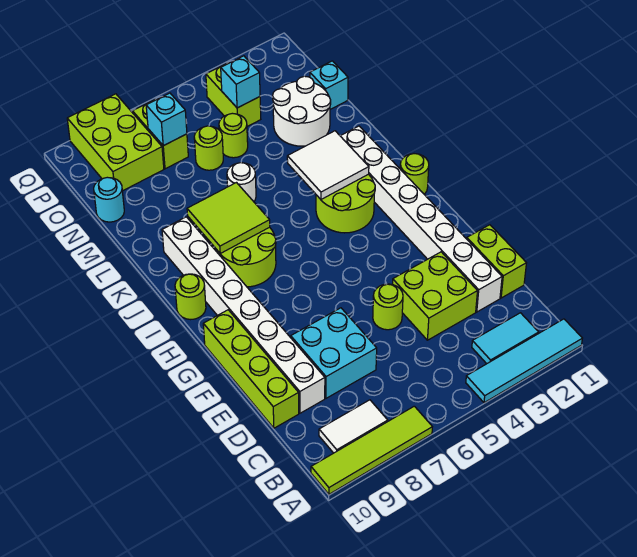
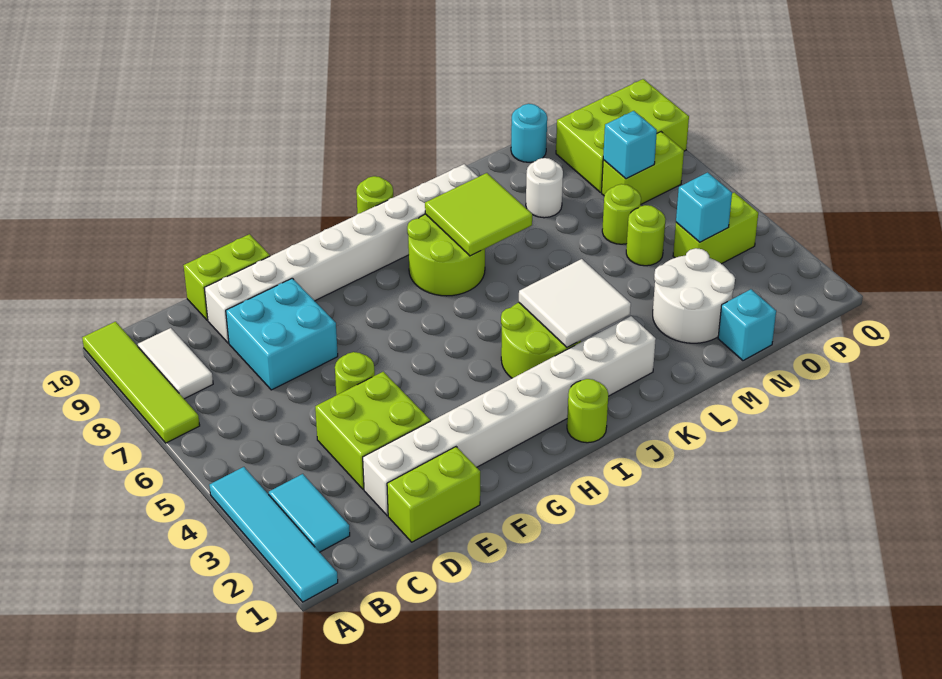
lime 1x4 brick [203,310,299,428] -> lime 1x2 brick [183,234,270,320]
white 1x1 round brick [227,163,256,202] -> white 1x1 round brick moved to [526,158,563,218]

